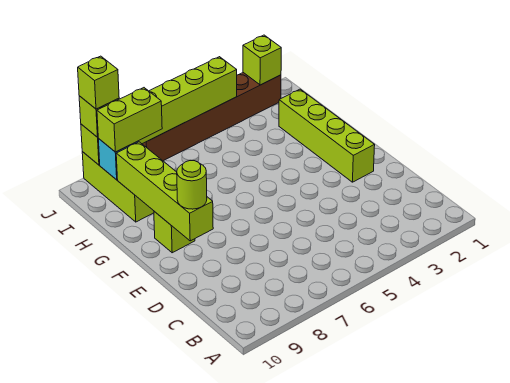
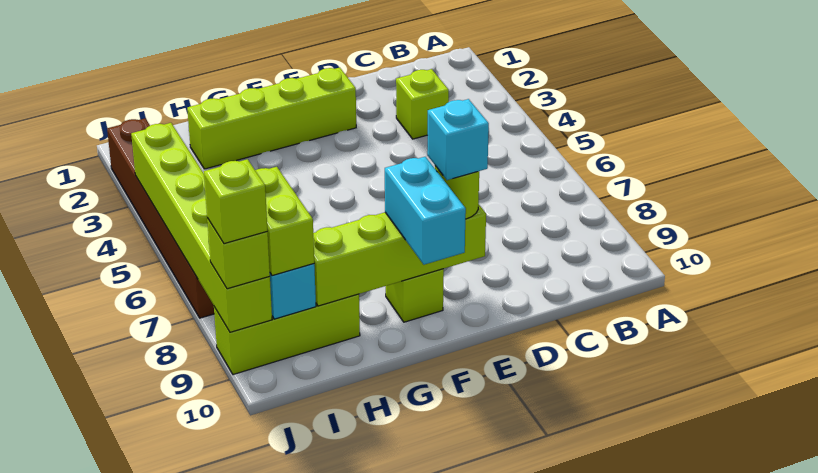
none -> cyan 1x1 brick [427,99,489,180]
none -> cyan 1x2 brick [385,157,466,265]
lime 1x1 brick [243,35,281,85] -> lime 1x1 brick moved to [396,69,449,139]

